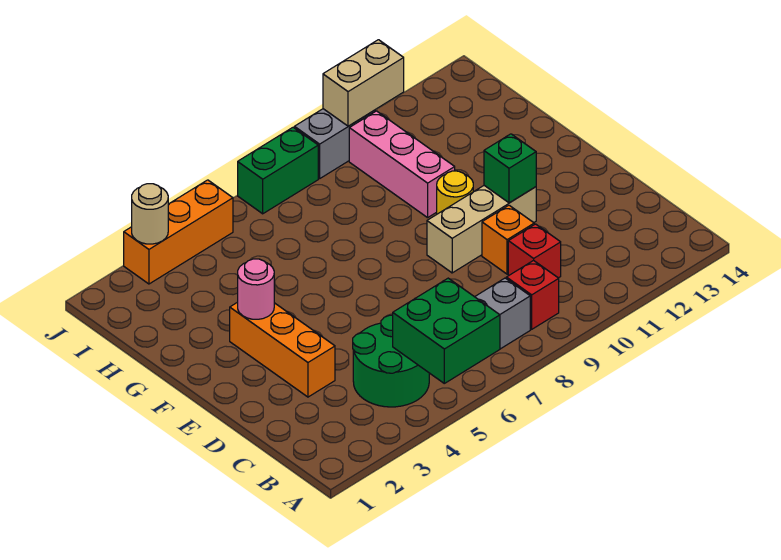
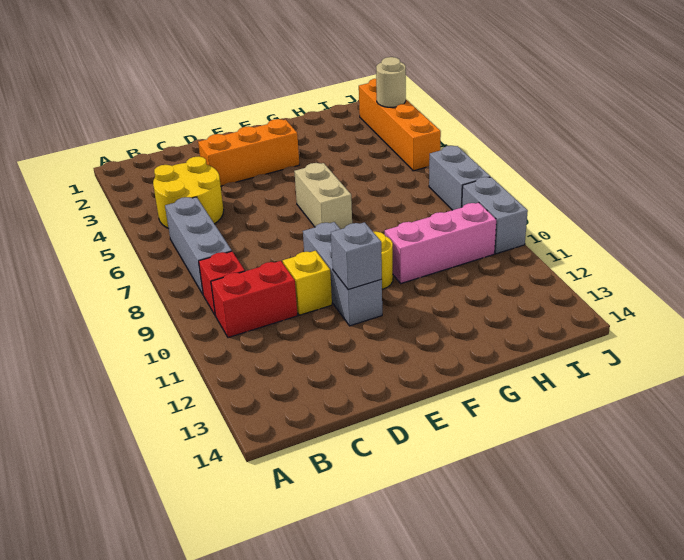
green 2x2 brick [393,278,500,383] -> none
green 2x2 round brick [353,315,429,407] -> yellow 2x2 round brick [153,156,224,229]
red 1x1 brick [508,224,561,278] -> red 1x2 brick [211,261,298,338]
orange 1x1 brick [482,205,534,274] -> yellow 1x1 brick [283,251,332,315]
tan 1x3 brick [427,186,536,273] -> grey 1x3 brick [303,222,382,326]
green 1x1 brick [484,134,536,203] -> grey 1x1 brick [331,222,382,290]
pink 1x1 round brick [238,259,274,319] -> none
orange 1x3 brick [124,180,233,284] -> orange 1x4 brick [359,79,441,171]
green 1x2 brick [238,127,318,214] -> grey 1x2 brick [429,146,490,210]
tan 1x2 brick [323,40,404,126] -> tan 1x2 brick moved to [294,163,352,229]

